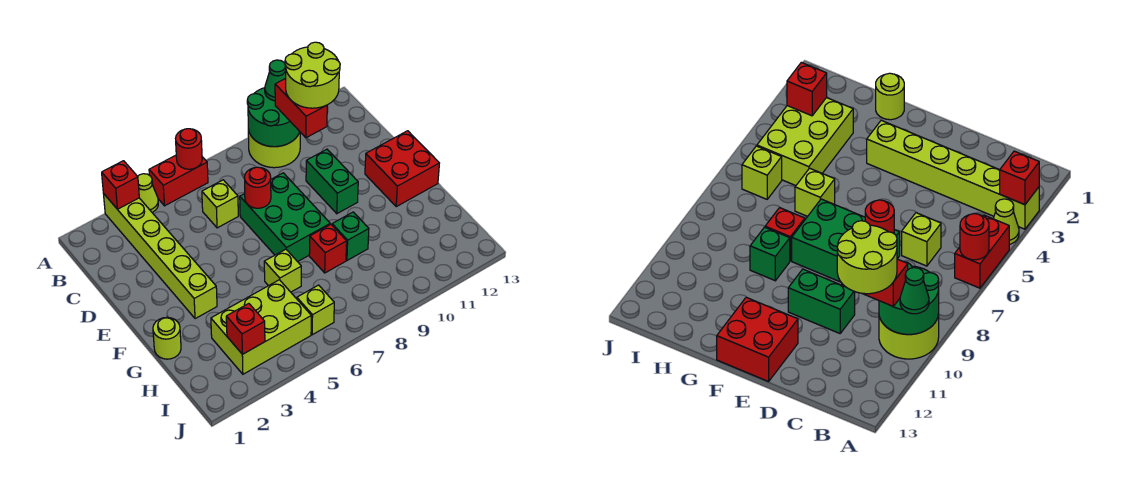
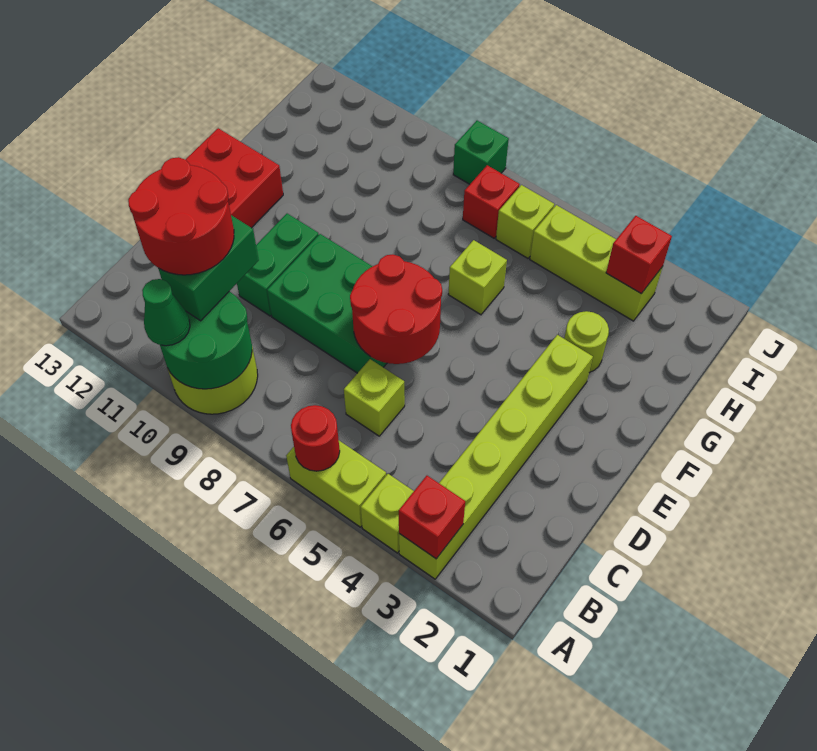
lime 1x1 cone [138,174,158,212] -> lime 1x1 brick [361,474,414,553]
red 1x2 brick [149,155,208,206] -> lime 1x2 brick [286,441,386,527]
red 1x2 brick [275,79,327,138] -> green 1x2 brick [158,215,259,321]
lime 2x2 round brick [285,42,340,108] -> red 2x2 round brick [128,157,234,275]
green 2x3 brick [240,173,330,262] -> green 2x3 brick turned to [267,234,387,373]
red 1x1 round brick [244,167,271,208] -> red 2x2 round brick [350,254,442,364]
lime 1x1 round brick [153,317,181,359] -> lime 1x1 round brick moved to [564,311,609,373]
red 1x1 brick [309,224,347,273] -> red 1x1 brick moved to [463,165,520,238]
green 1x1 brick [332,212,369,260] -> green 1x1 brick moved to [453,121,509,184]
lime 2x3 brick [211,280,311,374] -> lime 1x3 brick [530,205,662,321]

